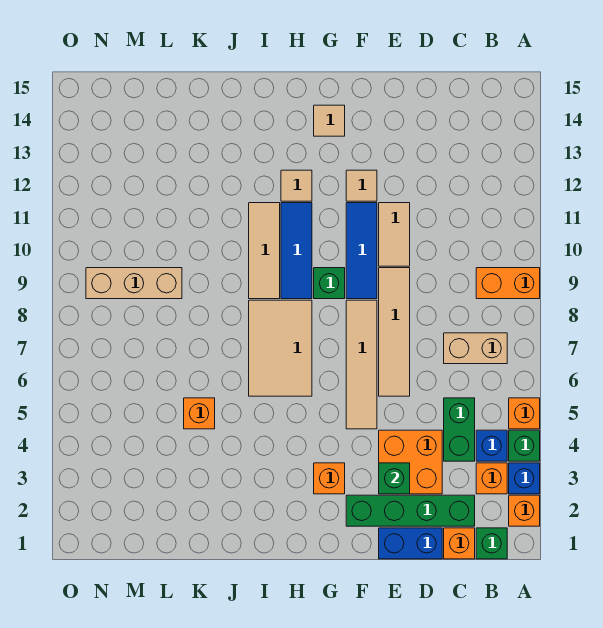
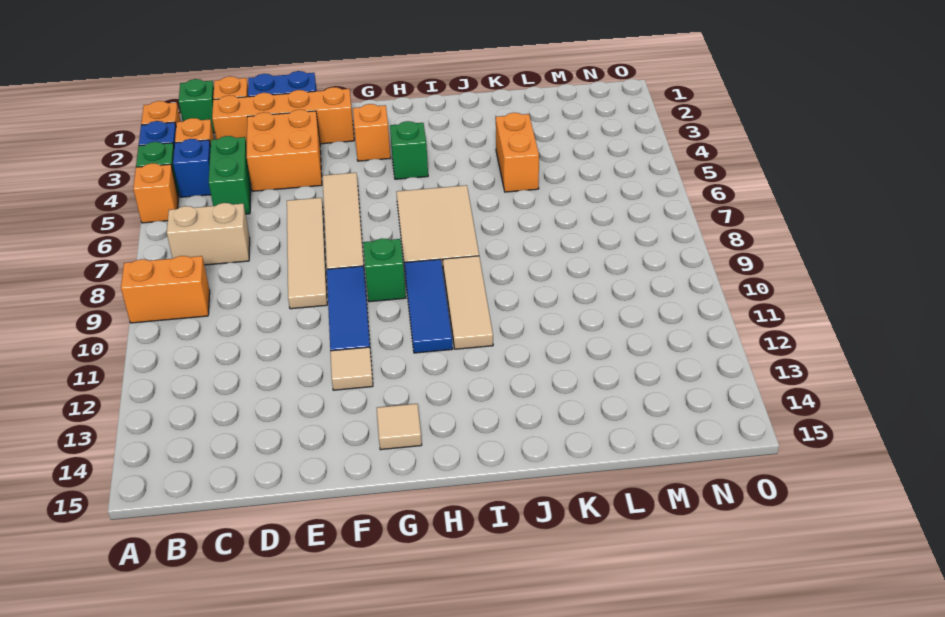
green 1x4 brick [346,495,475,526] -> orange 1x4 brick [212,87,354,144]
green 1x1 brick [379,463,410,494] -> green 1x1 brick moved to [390,121,428,179]
tan 1x2 tile [379,203,410,266] -> none
tan 1x1 tile [281,170,312,201] -> none
orange 1x1 brick [184,398,215,429] -> orange 1x2 brick [496,113,539,192]
tan 1x3 brick [86,268,182,299] -> none

